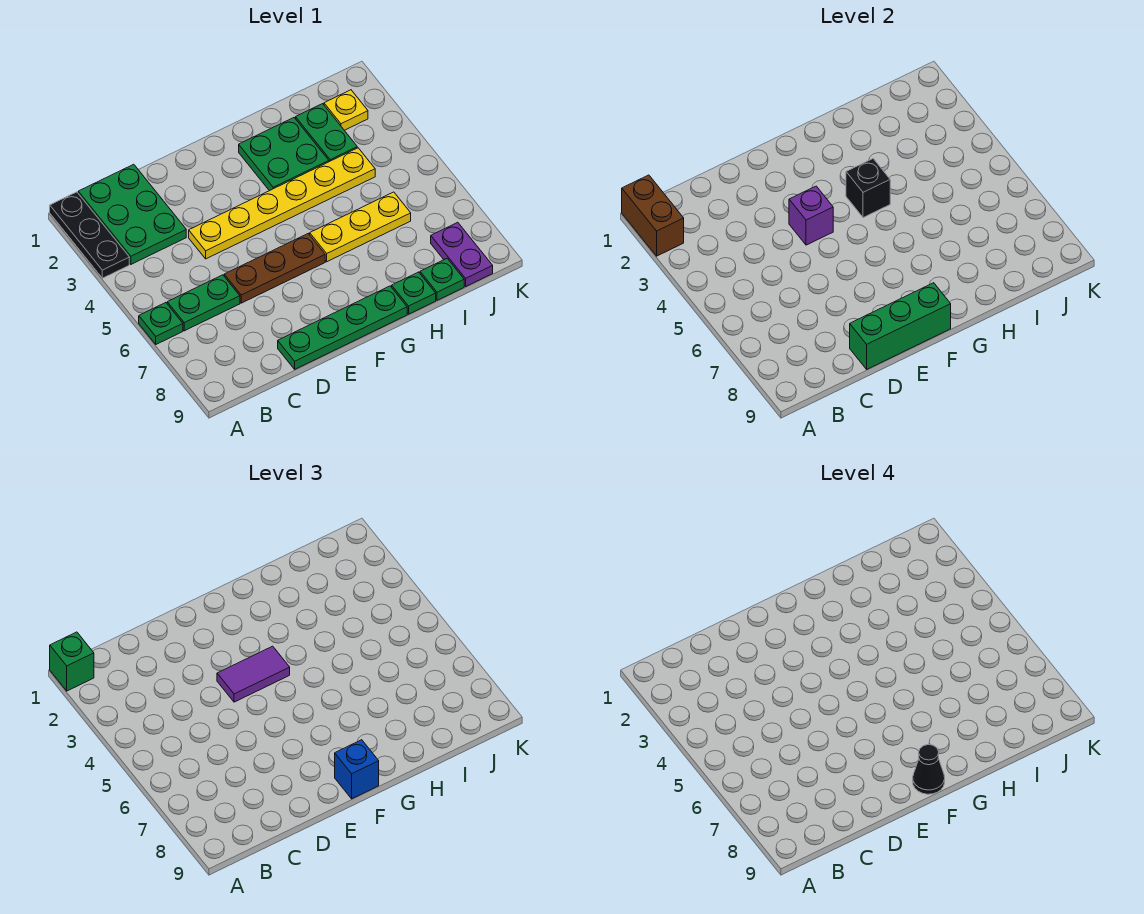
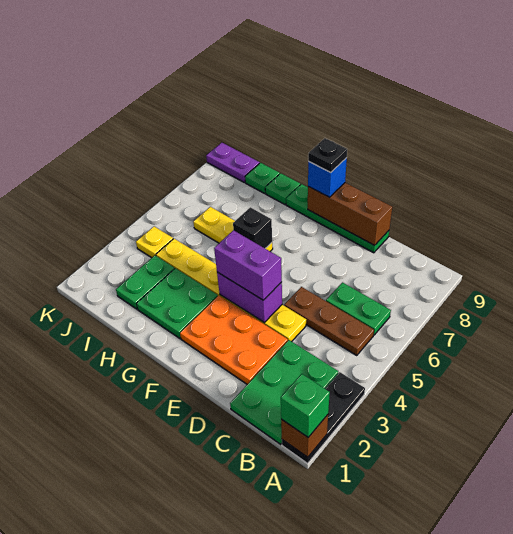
brown 1x2 brick [622,175,684,256] -> brown 1x1 brick [281,415,328,457]
green 1x1 plate [139,303,183,344] -> none
none -> orange 2x3 plate [180,296,288,384]
brown 1x3 plate [224,234,325,303] -> brown 1x3 plate moved to [284,287,374,355]
green 1x3 brick [850,283,951,369] -> brown 1x3 brick [308,183,392,245]
purple 1x1 brick [789,186,833,245] -> purple 1x2 brick [217,272,282,322]
purple 1x2 tile [217,646,290,702] -> purple 1x2 brick [214,230,282,300]
black 1x1 cone [913,744,945,794] -> black 1x1 plate [308,138,347,172]
black 1x1 brick [846,159,890,218] -> black 1x1 brick moved to [233,207,272,249]
yellow 1x1 plate [324,90,368,130] -> yellow 1x1 plate moved to [136,226,173,258]
purple 1x2 plate [431,222,493,286] -> purple 1x2 plate turned to [206,143,260,183]

